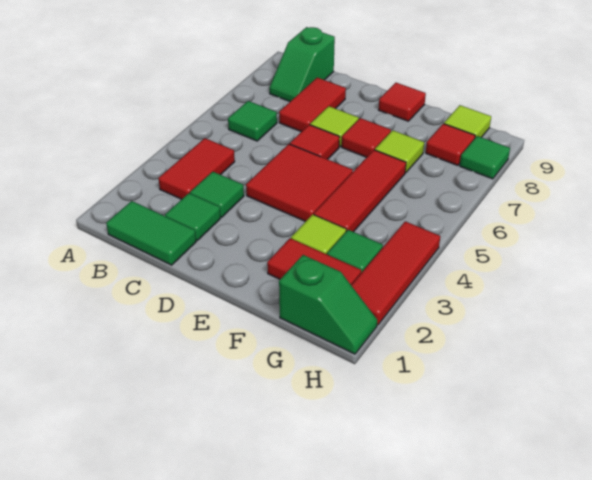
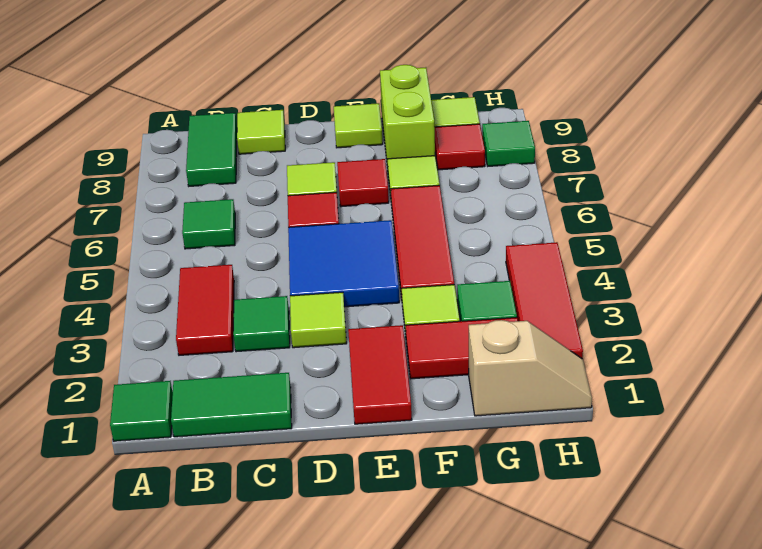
green 1x2 slope [269,27,335,101] -> green 1x2 tile [186,113,237,186]
green 1x1 tile [165,193,221,240] -> green 1x1 tile moved to [110,381,173,441]
red 1x2 tile [279,78,346,132] -> red 1x2 tile moved to [348,325,412,424]
none -> lime 1x1 tile [237,110,285,154]
none -> lime 1x1 tile [290,292,347,348]
red 2x2 tile [246,144,353,222] -> blue 2x2 tile [288,220,399,307]
red 1x1 tile [379,83,426,121] -> lime 1x1 tile [334,103,383,148]
none -> lime 1x2 brick [380,65,435,168]
green 1x2 slope [279,255,377,354] -> tan 1x2 slope [469,320,592,416]

